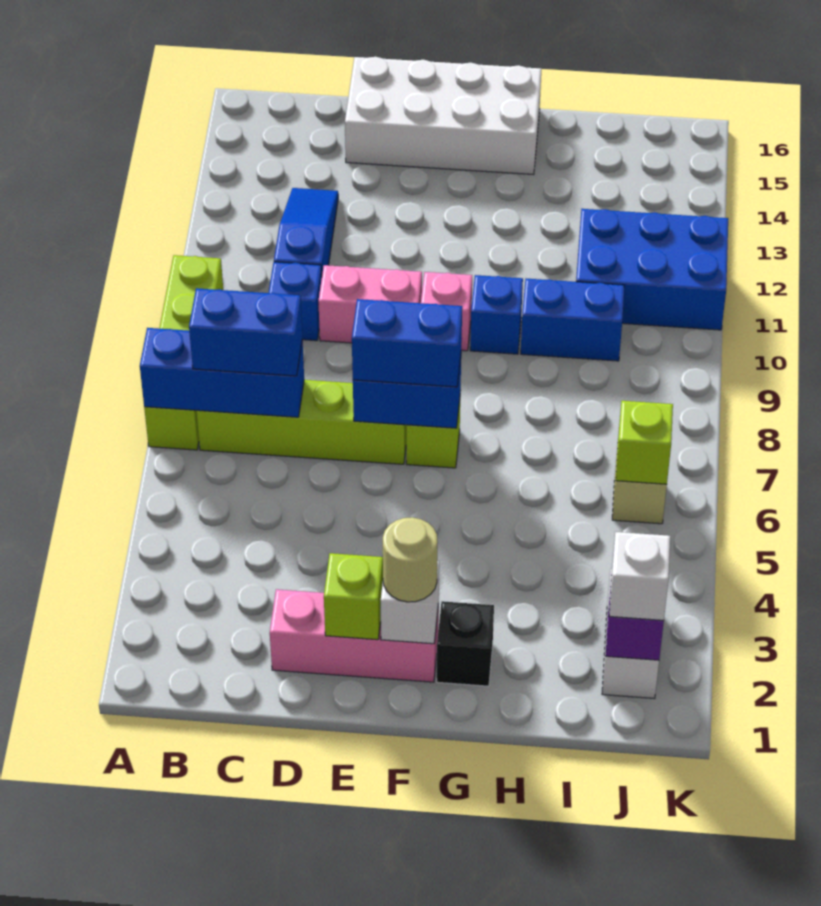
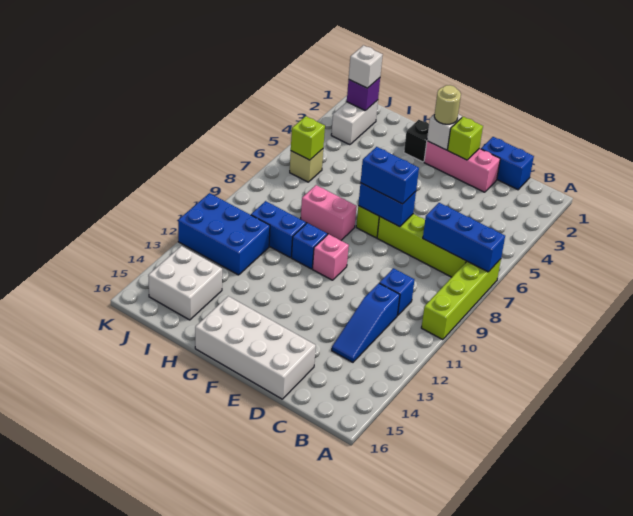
blue 1x2 brick [189,288,302,376] -> blue 1x2 brick moved to [481,137,534,190]
pink 1x2 brick [318,265,422,343] -> pink 1x2 brick moved to [301,185,357,240]
none -> white 2x2 brick [148,246,222,320]

